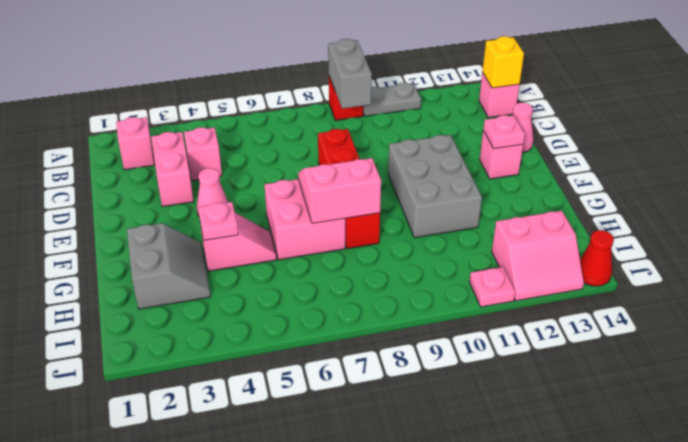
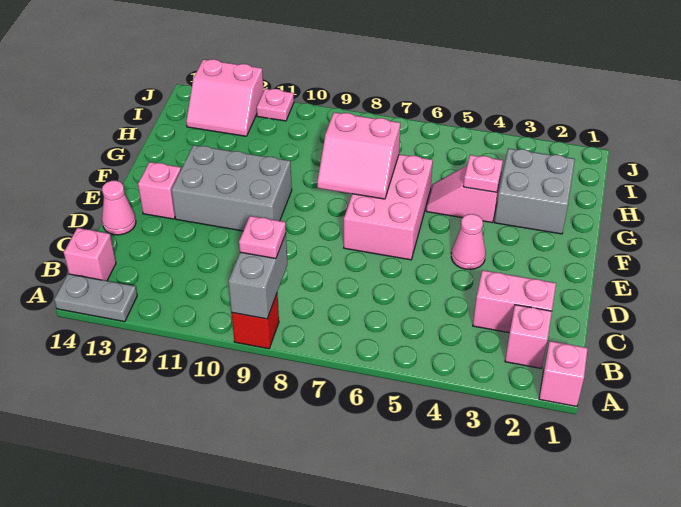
grey 1x2 plate [363,83,421,116] -> grey 1x2 plate moved to [54,274,137,322]
yellow 1x1 brick [482,36,524,88] -> none
pink 1x2 brick [151,132,194,207] -> pink 1x2 brick turned to [473,270,556,333]
pink 1x1 brick [184,127,222,181] -> pink 1x1 brick moved to [539,341,588,407]
red 1x4 brick [318,129,380,249] -> none
grey 2x3 brick [388,135,482,238] -> grey 2x3 brick turned to [172,145,292,231]
pink 1x1 plate [483,115,525,149] -> pink 1x1 plate moved to [239,216,286,259]
pink 2x2 brick [264,179,345,260] -> pink 2x3 brick [344,154,433,260]
grey 2x2 slope [127,223,211,309] -> grey 2x2 brick [495,148,575,234]
pink 2x2 slope [492,211,584,301] -> pink 2x2 slope turned to [186,59,264,136]
red 1x1 cone [580,230,614,286] -> none

